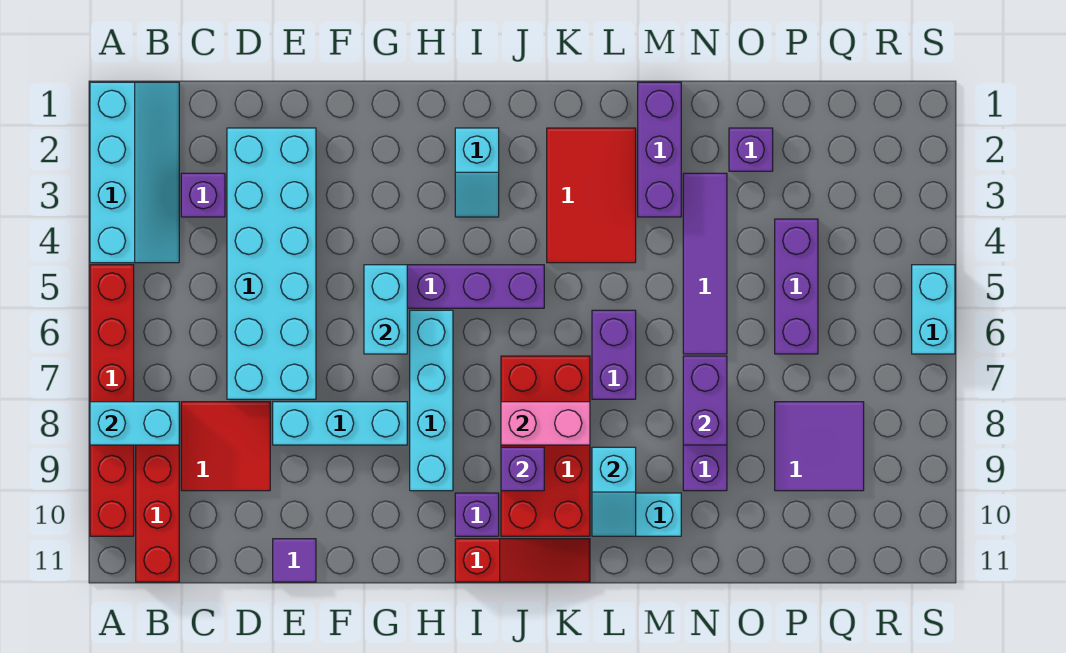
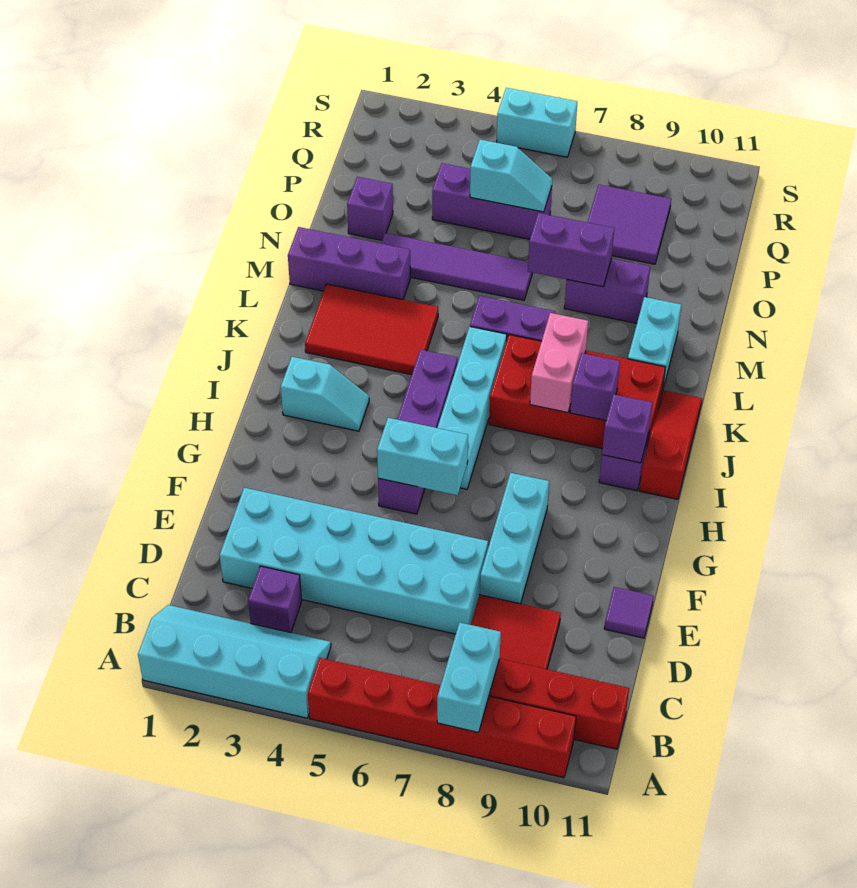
cyan 1x4 brick [410,310,453,491] -> cyan 1x4 brick turned to [438,327,507,489]
none -> purple 1x1 brick [602,394,653,463]
cyan 1x2 slope [592,447,636,536] -> cyan 1x2 slope moved to [470,140,552,212]

